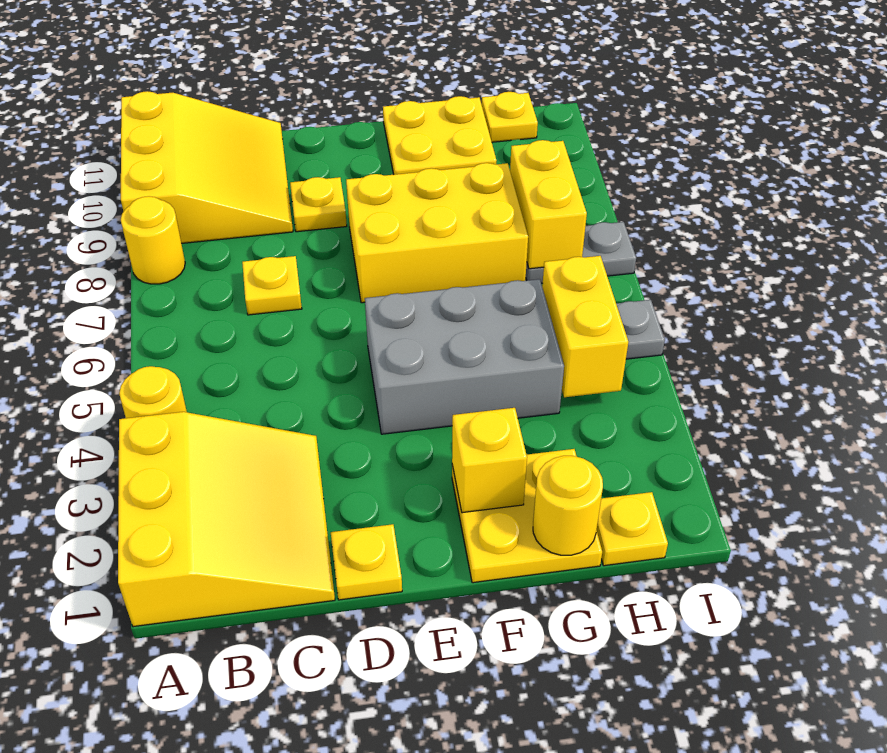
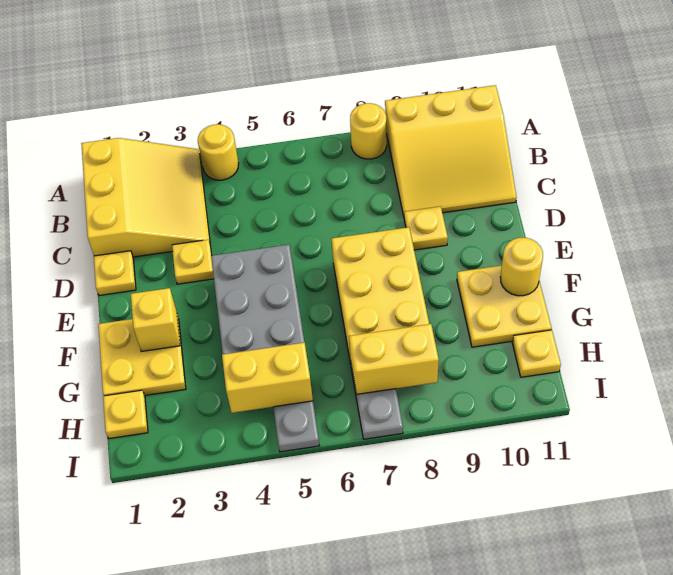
yellow 3x3 slope [118,412,335,627] -> yellow 3x3 slope turned to [81,138,210,257]
yellow 1x1 plate [242,256,302,315] -> yellow 1x1 plate moved to [172,240,214,284]
yellow 1x1 round brick [533,456,603,555] -> yellow 1x1 round brick moved to [500,238,543,296]

